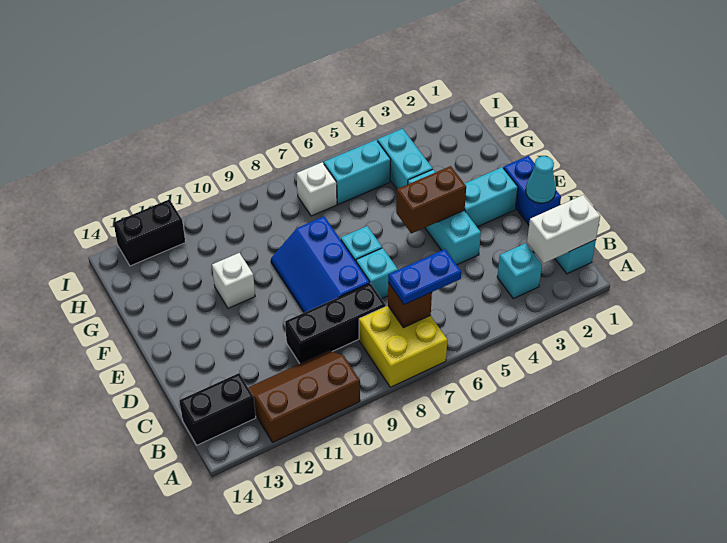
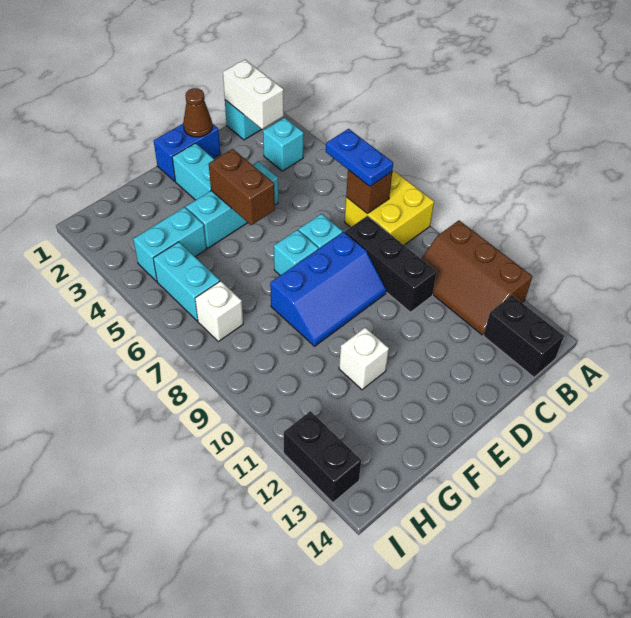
cyan 1x1 cone [526,156,556,203] -> brown 1x1 cone [183,88,212,137]

